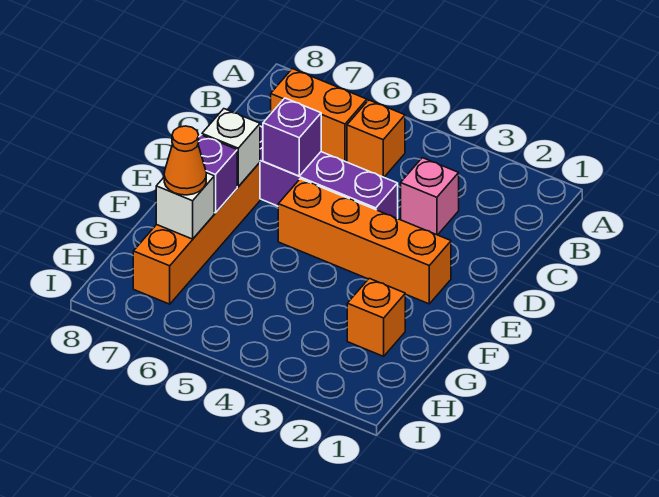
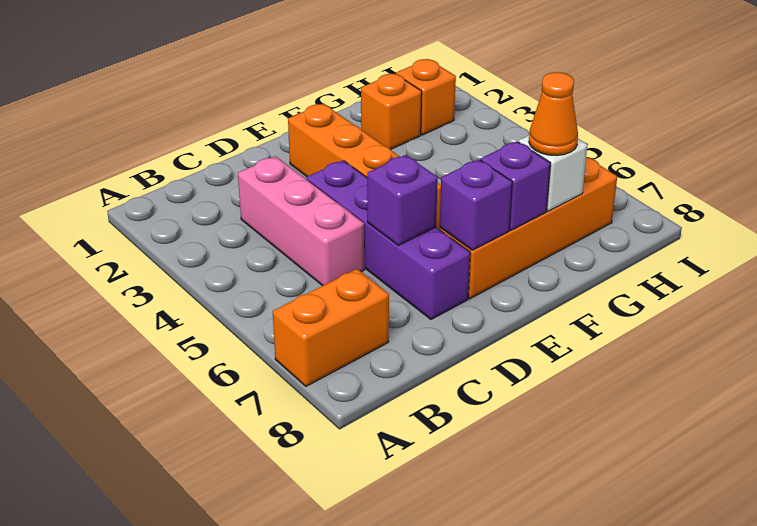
orange 1x1 brick [347,100,405,177] -> orange 1x1 brick moved to [396,59,456,135]
orange 1x2 brick [271,69,367,162] -> orange 1x2 brick turned to [273,269,389,386]
pink 1x1 brick [401,158,459,235] -> pink 1x3 brick [238,156,364,286]
white 1x1 brick [202,109,260,187] -> purple 1x1 brick [440,159,512,250]

